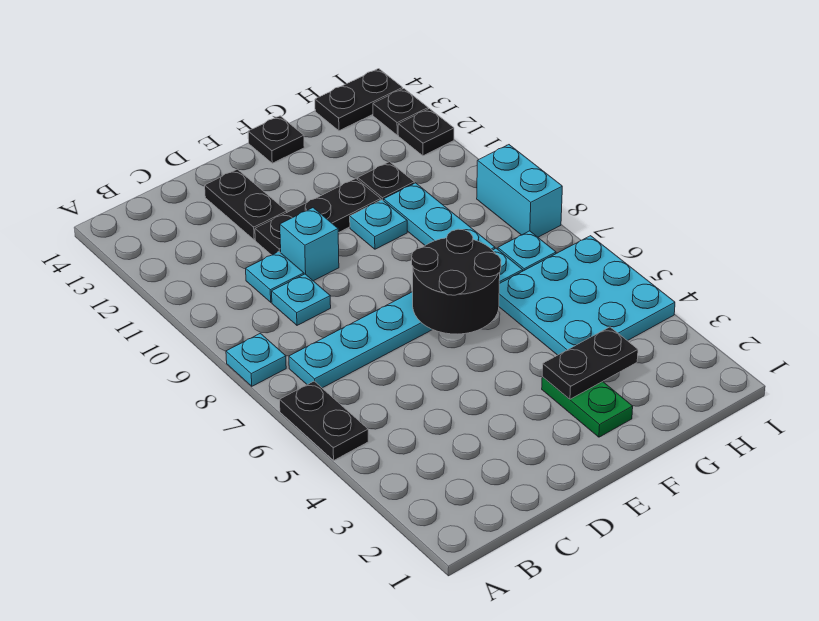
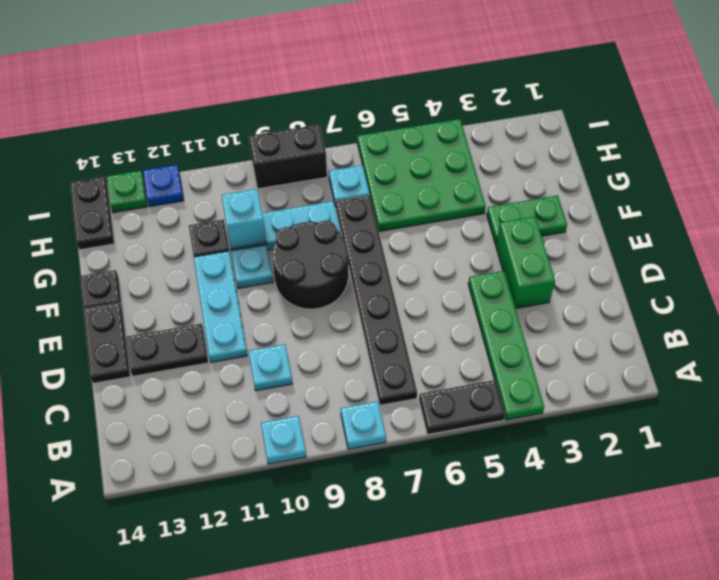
none -> green 1x4 plate [468,271,544,420]
cyan 1x6 plate [289,248,523,388] -> black 1x6 plate [336,195,417,405]
cyan 1x1 plate [272,274,331,325] -> cyan 1x1 plate moved to [261,416,306,464]
none -> green 1x2 brick [496,217,555,308]
cyan 1x1 brick [280,208,339,281] -> cyan 1x1 brick moved to [221,189,266,249]
black 1x3 plate [255,179,381,255] -> cyan 1x3 plate [194,251,247,362]
black 2x2 round brick [412,229,501,334] -> black 2x2 round brick moved to [272,221,348,309]
black 1x2 plate [542,327,638,399] -> black 1x2 plate moved to [83,303,130,383]
cyan 3x3 plate [499,236,675,355] -> green 3x3 plate [357,119,486,231]
cyan 1x2 brick [477,145,562,237] -> black 1x2 brick [249,125,327,189]
black 1x1 plate [398,109,454,156] -> blue 1x1 plate [143,165,184,207]
black 1x1 plate [373,89,428,135] -> green 1x1 plate [107,171,147,213]

